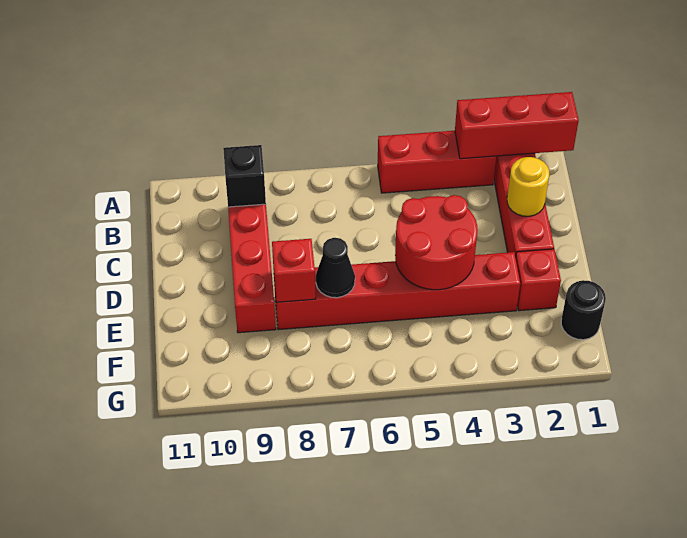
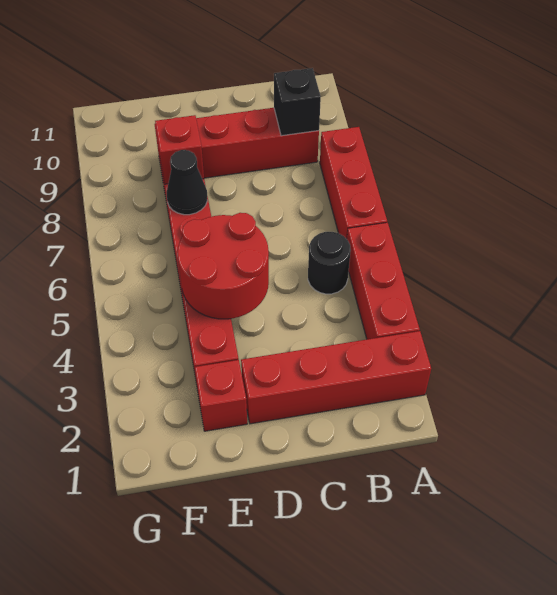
red 1x3 brick [455,92,579,159] -> red 1x3 brick moved to [320,127,387,239]
yellow 1x1 round brick [507,157,549,216] -> none
black 1x1 round brick [561,280,606,340] -> black 1x1 round brick moved to [308,232,351,294]

